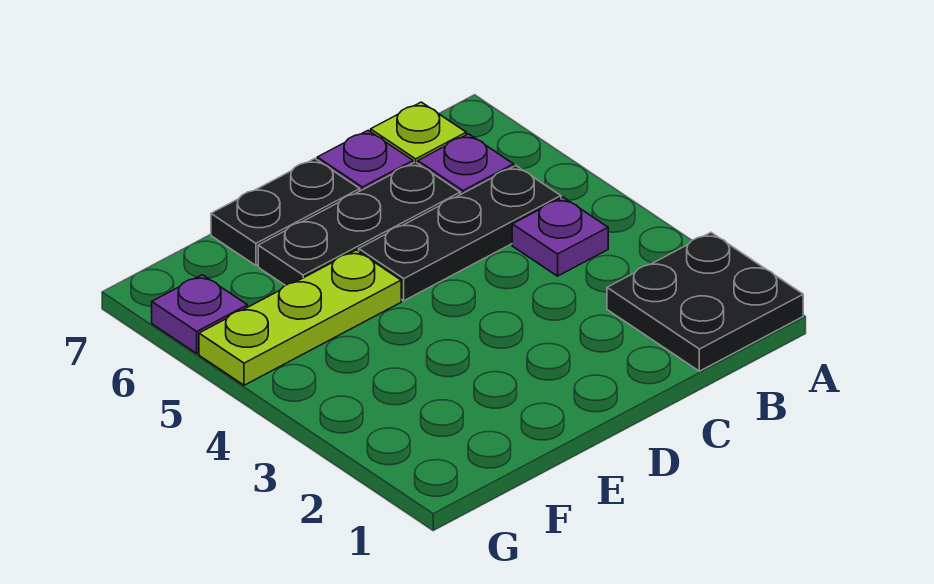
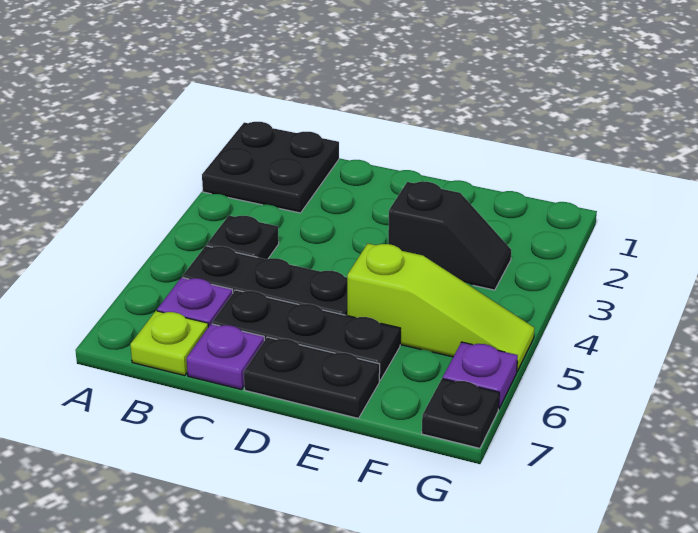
purple 1x1 plate [512,197,608,276] -> black 1x1 plate [207,216,279,259]
none -> black 1x2 slope [388,182,511,290]
lime 1x3 plate [199,250,401,385] -> lime 1x3 slope [347,244,535,371]
none -> black 1x1 plate [422,379,499,448]

